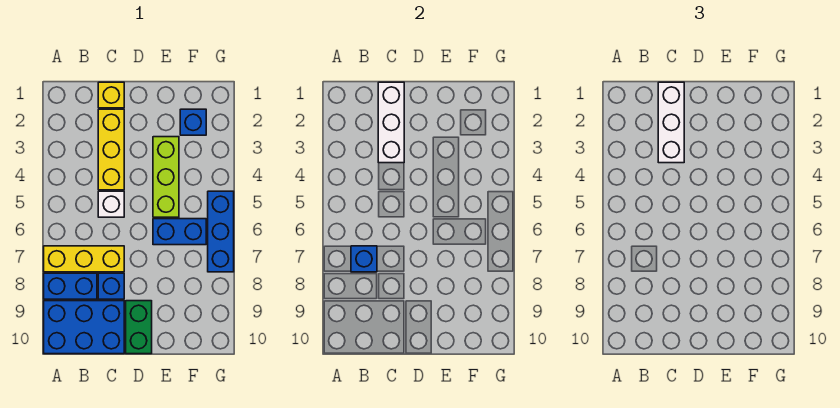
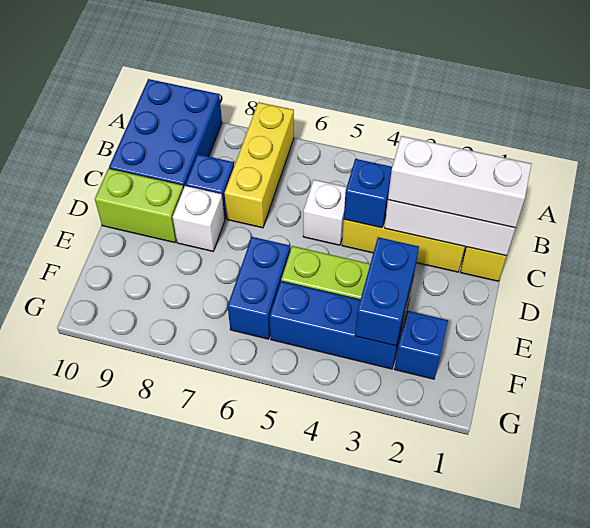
blue 1x2 brick [44,273,97,299] -> blue 1x2 brick moved to [355,237,419,346]
blue 1x1 brick [351,246,377,272] -> blue 1x1 brick moved to [344,159,392,228]
none -> white 1x1 brick [173,186,225,251]
green 1x2 brick [126,301,152,354] -> lime 1x2 brick [95,168,184,243]
blue 1x3 brick [208,191,234,272] -> blue 1x3 brick moved to [270,281,405,369]

